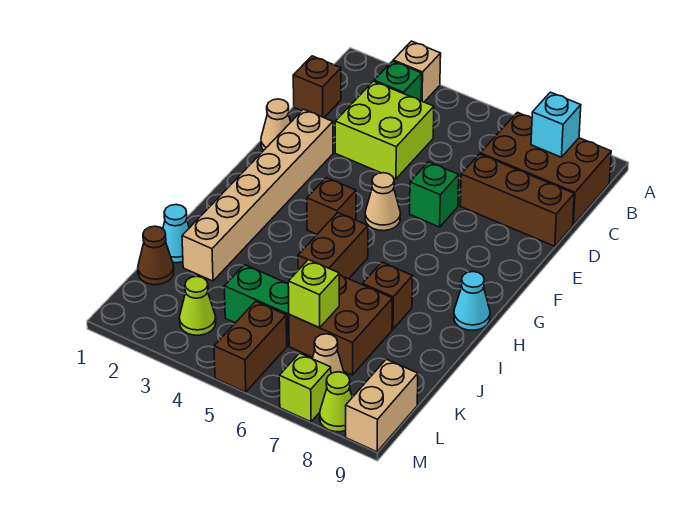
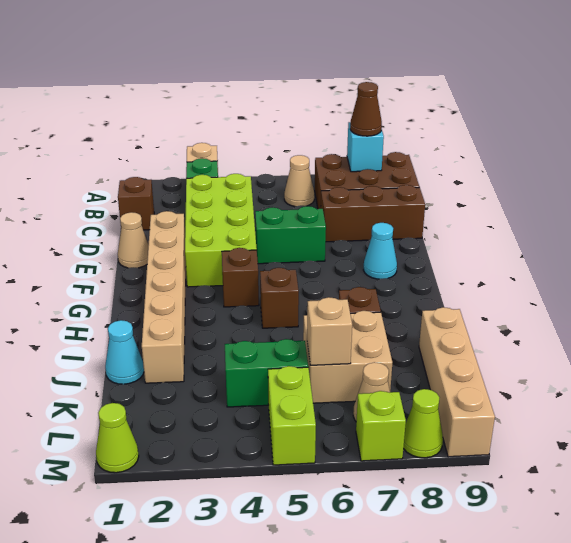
lime 2x2 brick [335,81,434,179] -> lime 2x4 brick [185,174,257,287]
green 1x1 brick [410,162,459,227] -> green 1x2 brick [255,206,326,264]
tan 1x1 cone [365,173,400,231] -> tan 1x1 cone moved to [284,155,315,207]
brown 1x2 brick [298,213,368,279] -> brown 1x1 brick [260,268,299,328]
cyan 1x1 cone [454,272,490,330] -> cyan 1x1 cone moved to [363,223,397,279]
brown 2x2 brick [289,275,392,375] -> tan 2x2 brick [303,311,392,403]
brown 1x1 cone [138,226,174,285] -> brown 1x1 cone moved to [350,82,382,136]
lime 1x1 brick [288,260,339,328] -> tan 1x1 brick [307,297,352,365]
lime 1x1 cone [179,276,216,335] -> lime 1x1 cone moved to [96,403,139,473]
brown 1x2 brick [214,301,287,392] -> lime 1x2 brick [268,366,316,465]
tan 1x2 brick [346,359,418,452] -> tan 1x4 brick [419,307,495,457]

